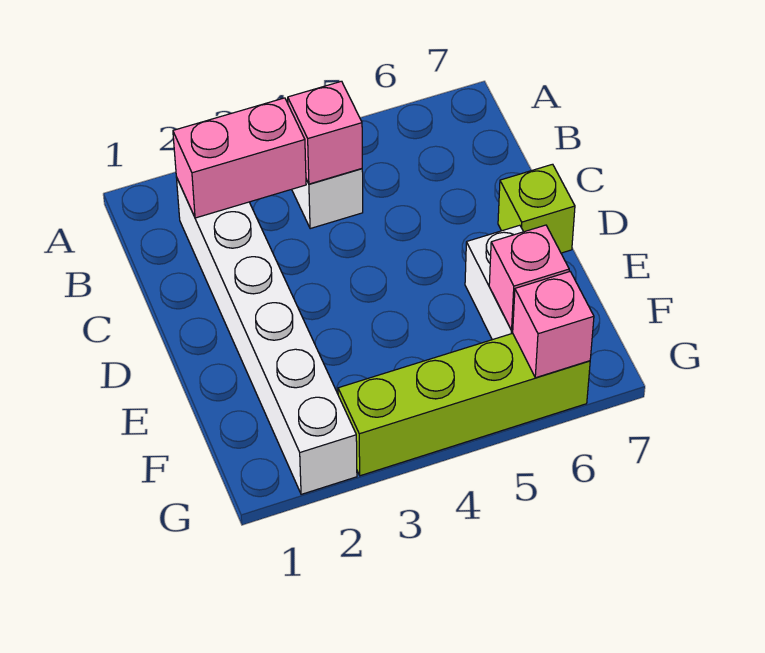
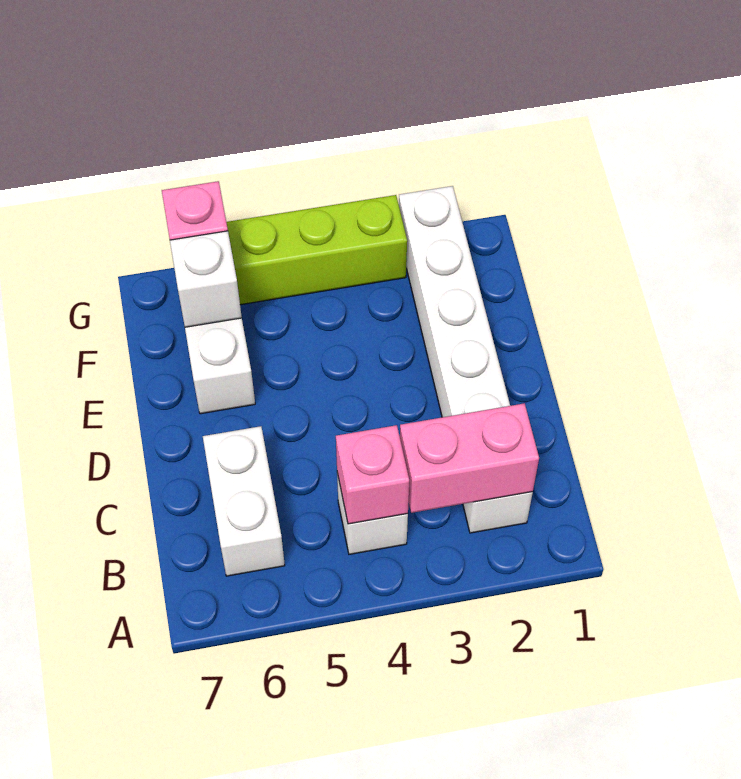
none -> white 1x2 brick [203,426,285,576]
lime 1x1 brick [498,164,575,253] -> none
pink 1x1 brick [489,225,569,330] -> white 1x1 brick [170,231,242,327]

